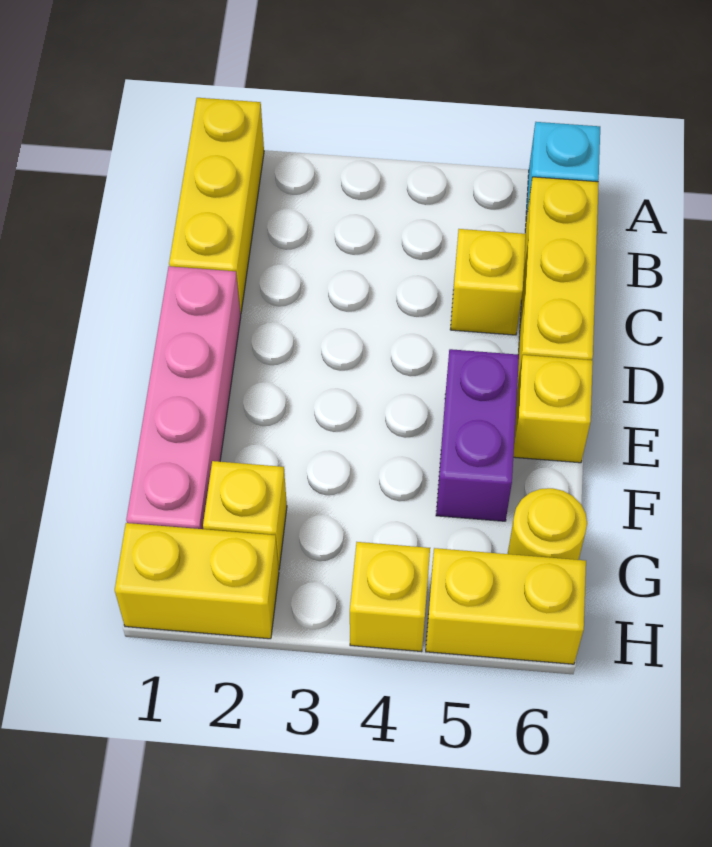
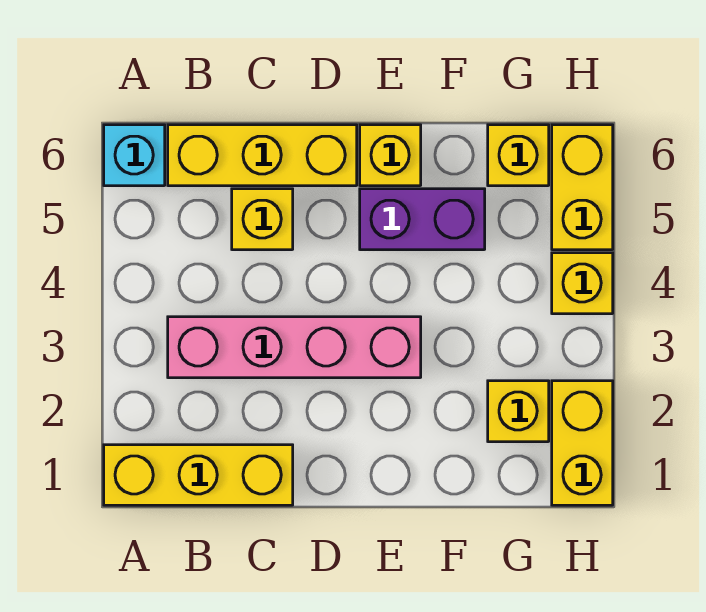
pink 1x4 brick [126,266,241,529] -> pink 1x4 brick moved to [168,317,421,378]
yellow 1x1 round brick [508,488,587,560] -> yellow 1x1 brick [488,125,549,186]

